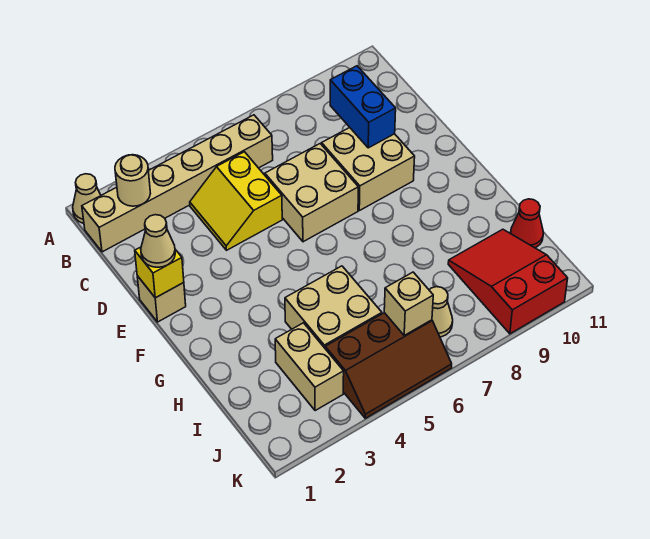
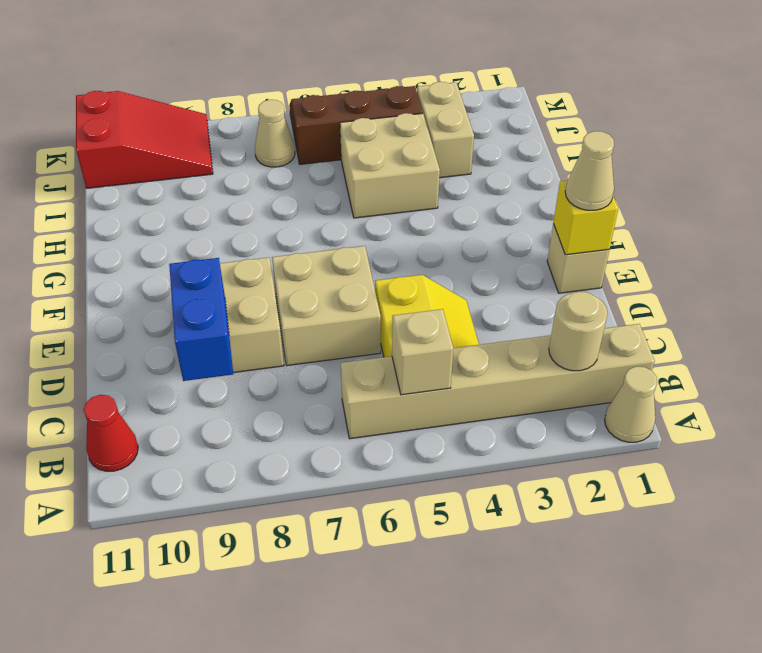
red 2x3 slope [448,229,568,334] -> red 2x3 slope turned to [76,91,213,188]
red 1x1 cone [511,199,544,248] -> red 1x1 cone moved to [84,395,138,471]
tan 1x1 brick [384,272,433,335] -> tan 1x1 brick moved to [392,309,453,395]

